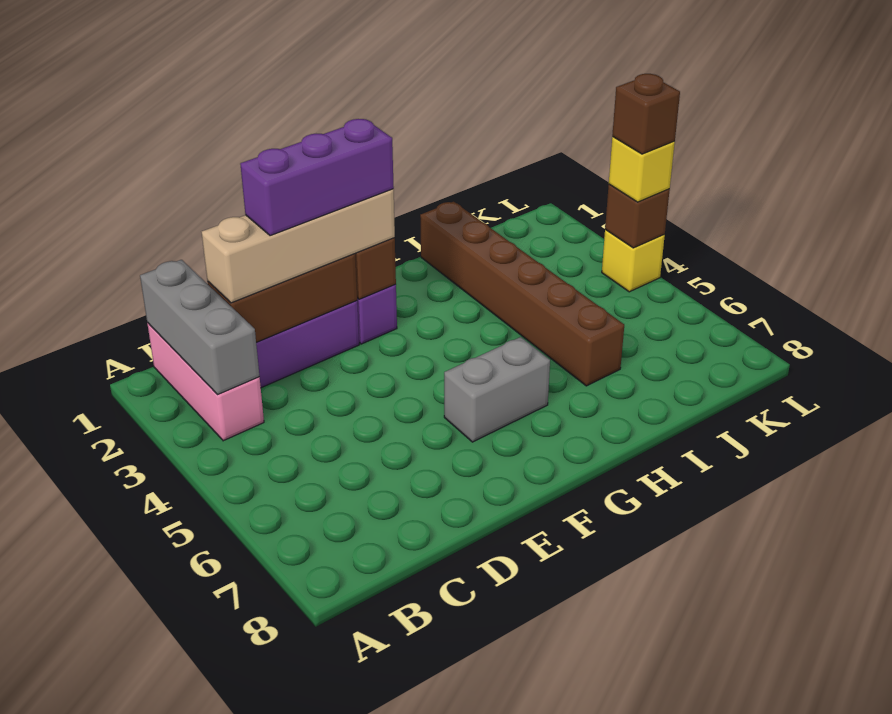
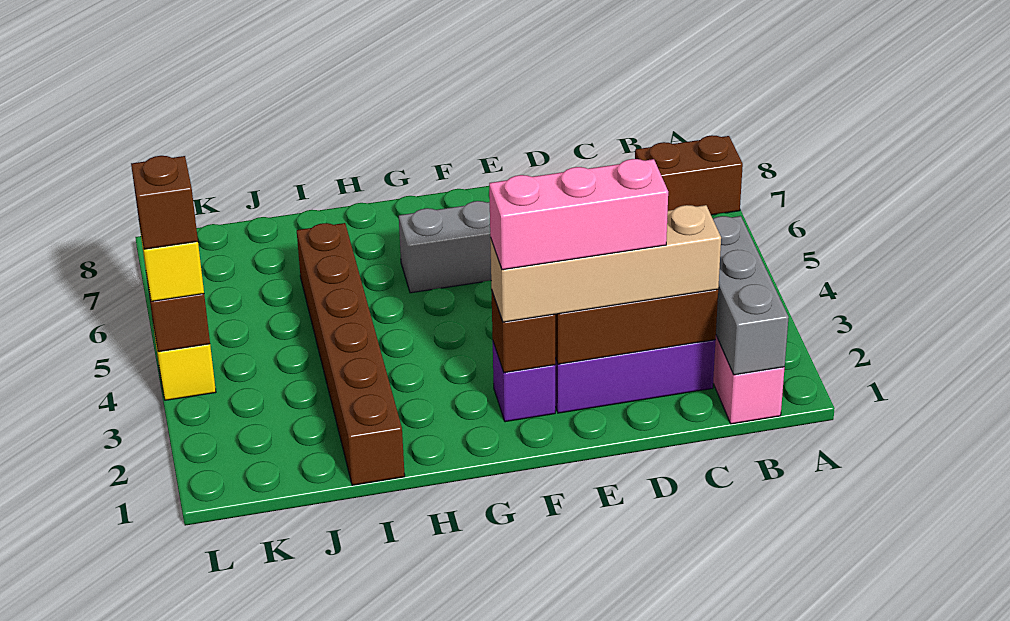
none -> brown 1x2 brick [635,135,743,215]
purple 1x3 brick [240,119,394,236] -> pink 1x3 brick [489,159,668,270]

